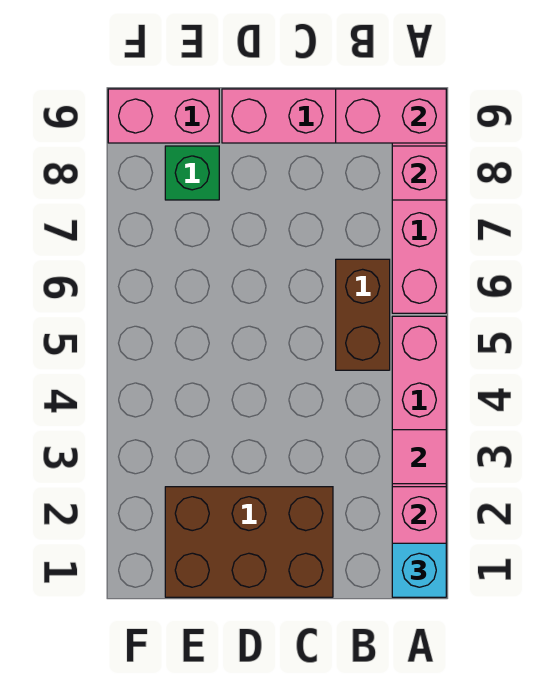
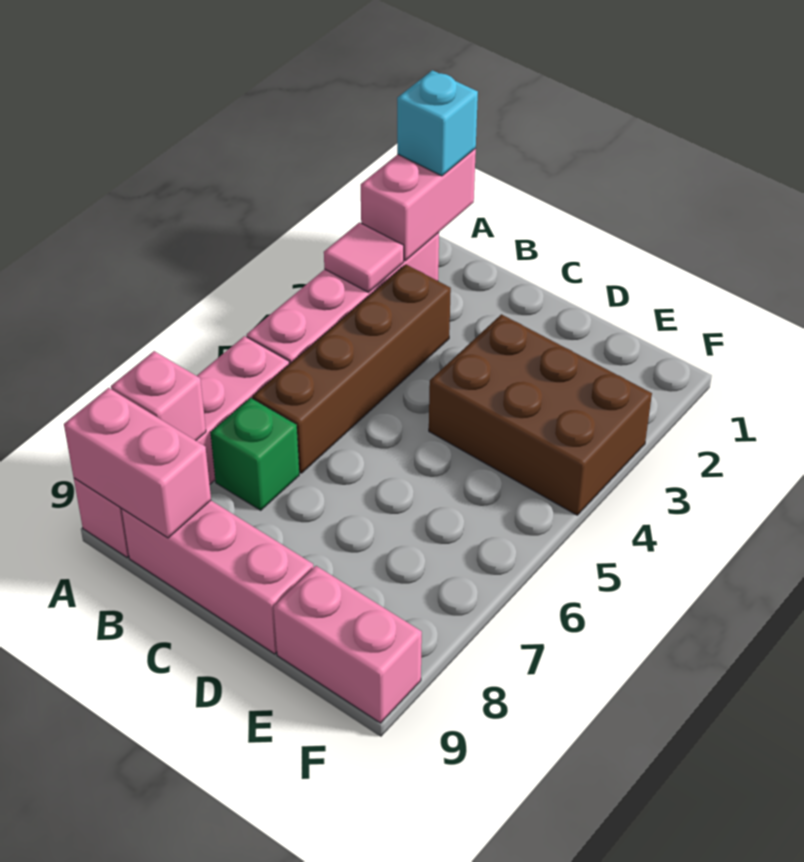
brown 1x2 brick [336,259,390,370] -> brown 1x4 brick [253,264,451,473]
brown 2x3 brick [165,487,333,597] -> brown 2x3 brick moved to [429,314,652,515]
green 1x1 brick [165,146,219,200] -> green 1x1 brick moved to [210,398,299,510]

